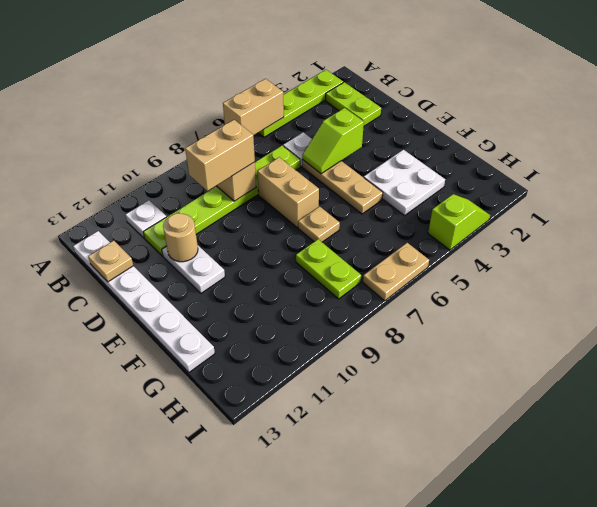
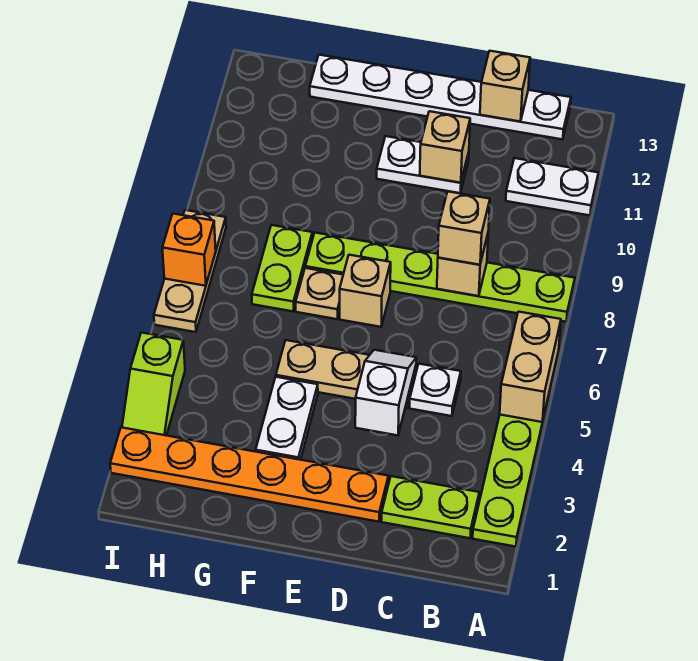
white 1x1 plate [125,200,166,238] -> white 1x2 plate [506,158,598,215]
lime 1x6 plate [143,146,300,256] -> lime 1x6 plate turned to [305,233,575,322]
tan 1x2 brick [185,120,255,191] -> tan 1x1 brick [438,192,490,265]
tan 1x1 plate [88,241,133,282] -> tan 1x1 brick [480,51,530,122]
none -> orange 1x6 plate [110,427,388,522]
lime 1x2 slope [302,108,364,174] -> white 1x2 slope [355,350,416,435]
tan 1x2 brick [257,157,319,227] -> tan 1x1 brick [340,255,391,327]
tan 1x1 round brick [163,213,198,262] -> tan 1x1 brick [420,111,470,183]
white 2x2 plate [364,150,445,216] -> white 1x2 plate [256,377,318,460]
lime 1x2 plate [296,239,361,299] -> lime 1x2 plate turned to [252,225,312,311]
tan 1x2 plate [363,243,429,301] -> tan 1x3 plate [154,210,226,332]
none -> orange 1x1 brick [162,214,216,286]

